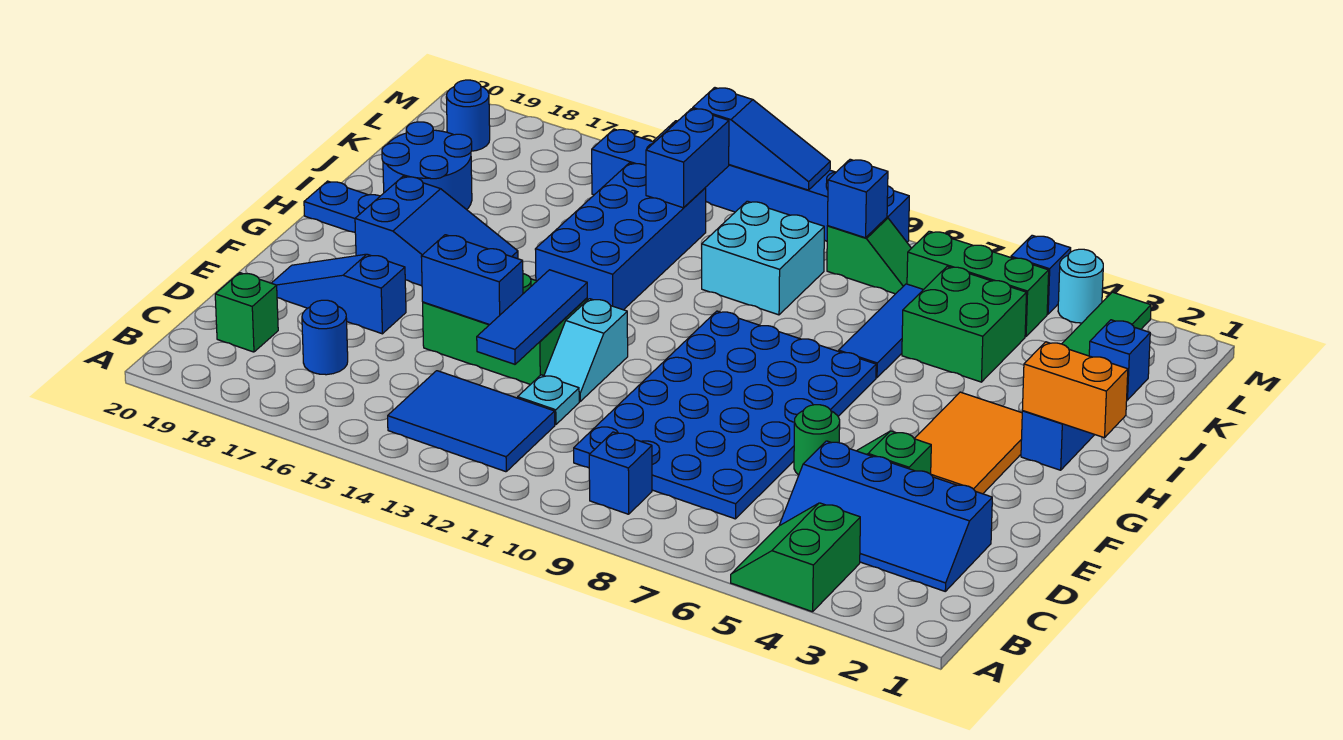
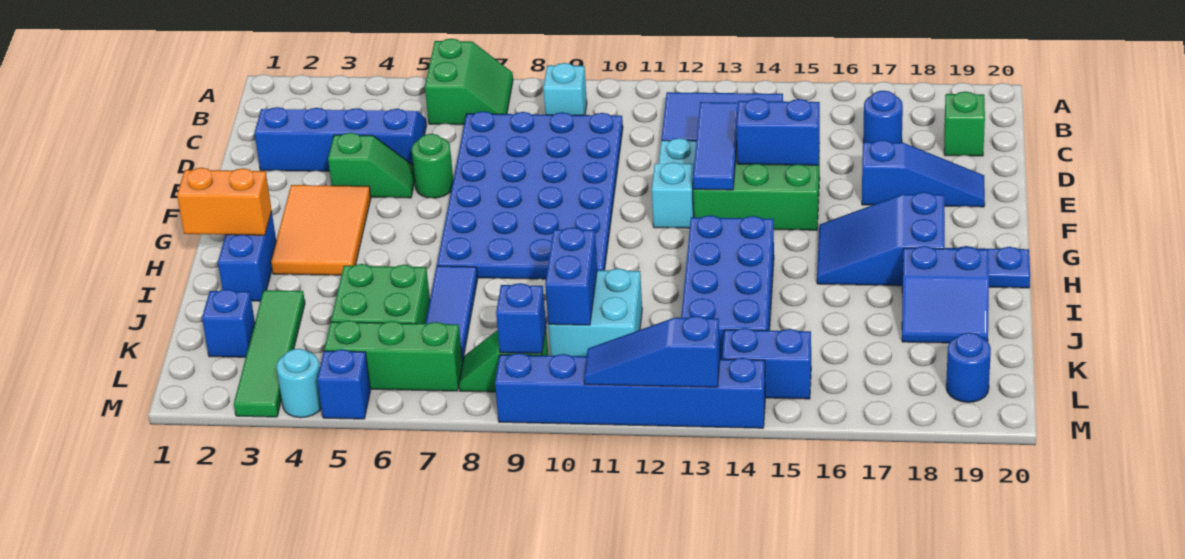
green 2x2 slope [731,503,860,612] -> green 2x2 slope moved to [425,39,513,125]
blue 1x1 brick [589,432,652,514] -> cyan 1x1 brick [543,63,587,115]
blue 2x2 round brick [382,122,472,210] -> blue 2x2 slope [902,246,989,343]
blue 1x2 brick [646,109,729,208] -> blue 1x2 brick moved to [545,227,597,325]

